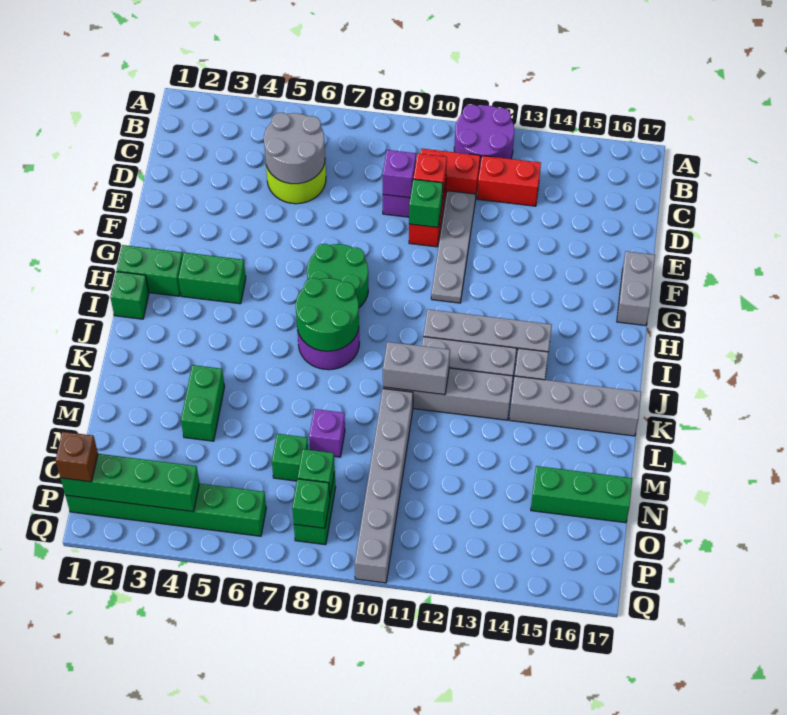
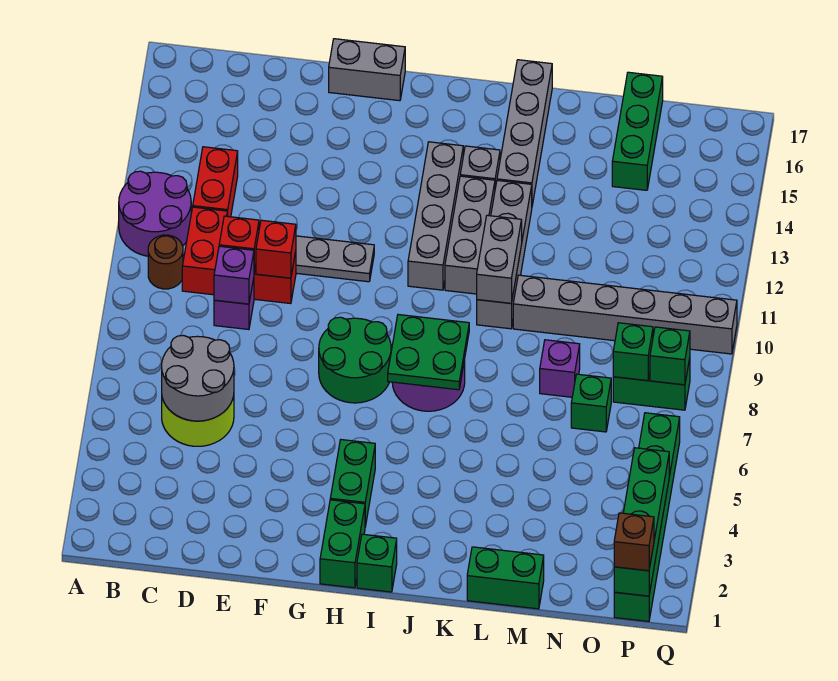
none -> brown 1x1 round brick [148,235,183,289]
green 1x1 brick [409,179,443,227] -> red 1x1 brick [256,220,296,278]
green 2x2 round brick [296,278,359,351] -> green 2x2 plate [388,315,469,390]
green 1x2 brick [181,365,225,441] -> green 1x2 brick moved to [467,547,544,609]

